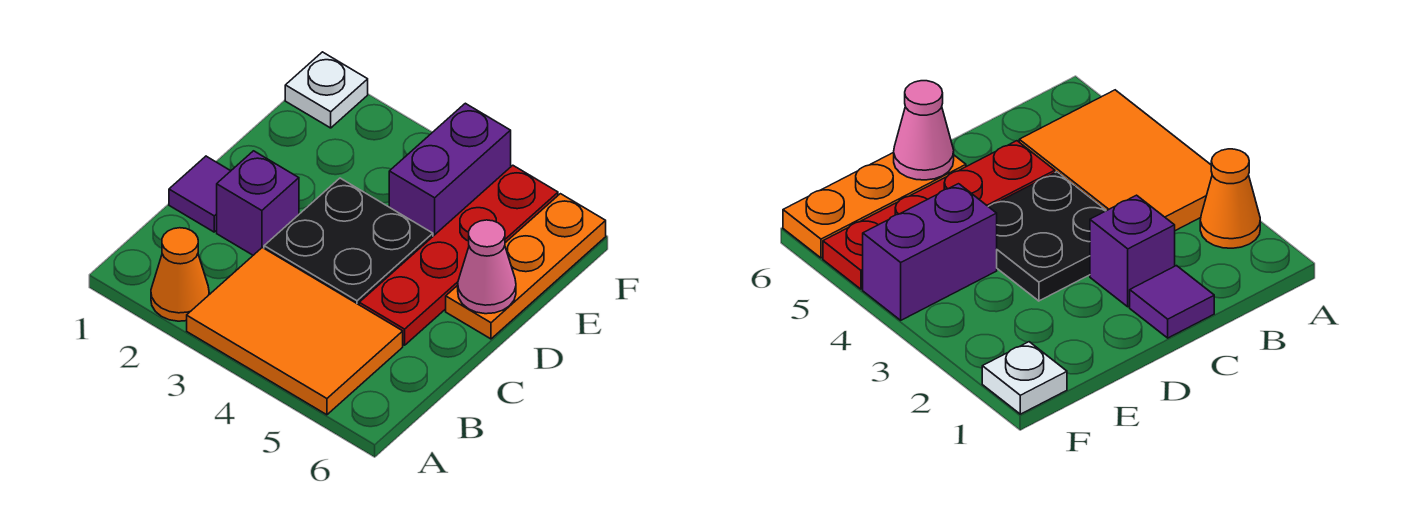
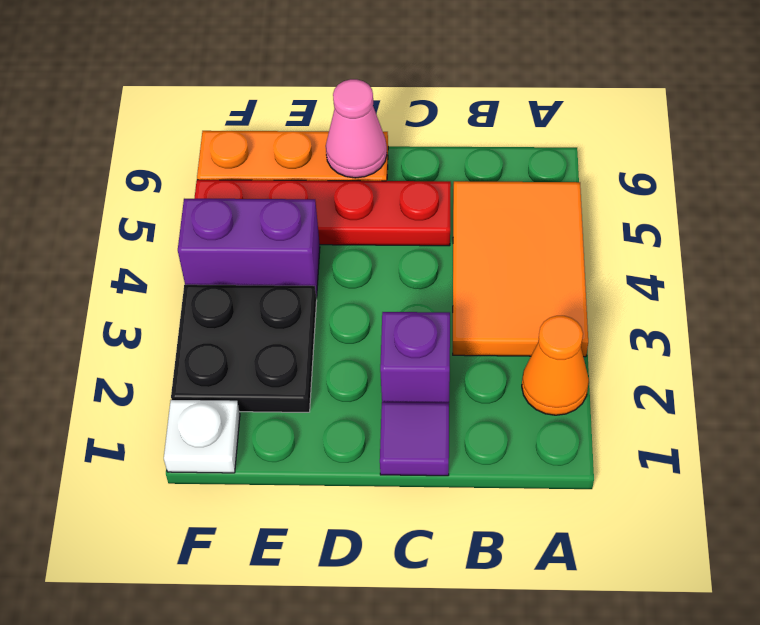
black 2x2 plate [264,178,433,305] -> black 2x2 plate moved to [171,285,317,412]

